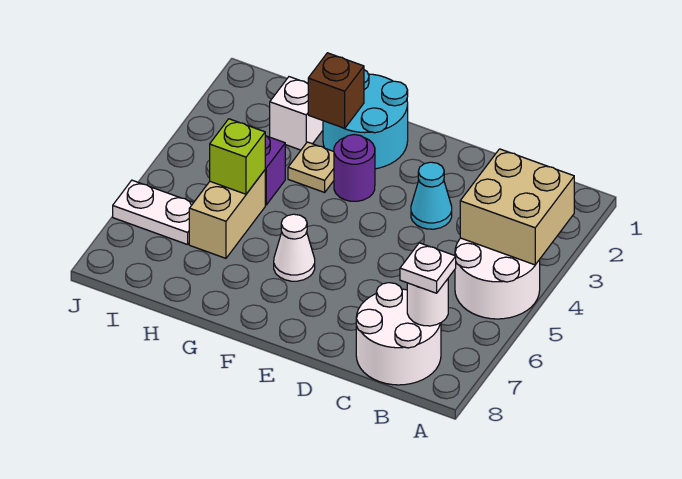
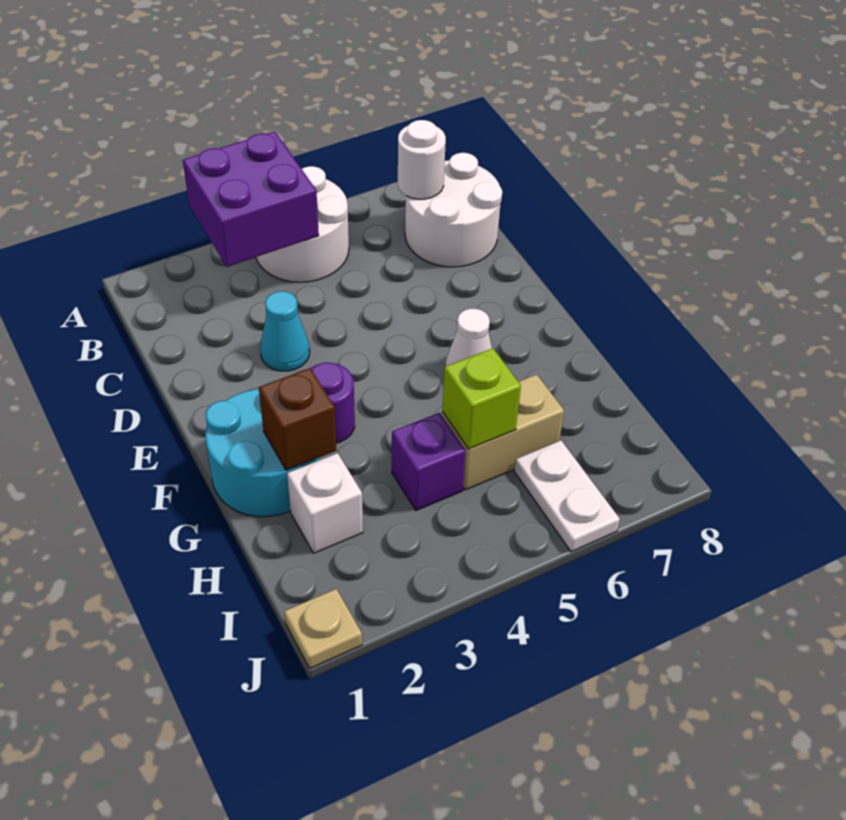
tan 2x2 brick [460,149,574,265] -> purple 2x2 brick [183,131,319,267]
white 1x1 plate [400,243,456,293] -> none
tan 1x1 plate [288,142,334,192] -> tan 1x1 plate moved to [284,589,362,668]

